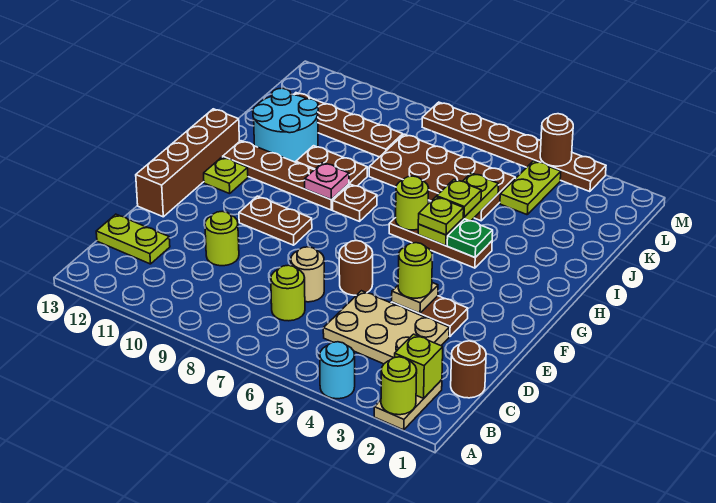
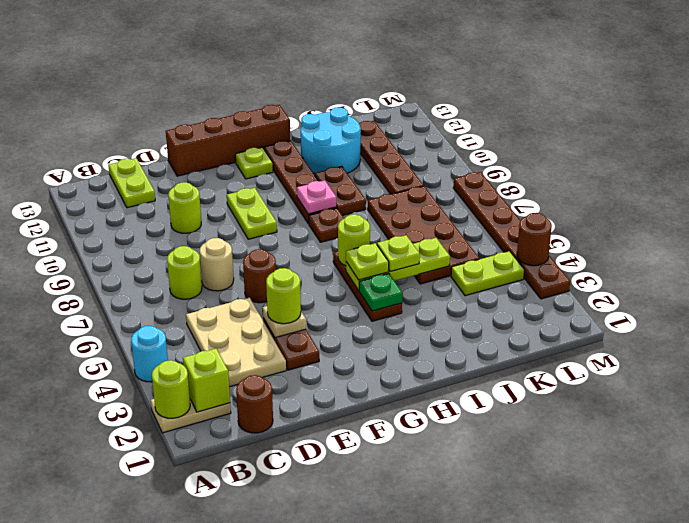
brown 1x2 plate [239,196,312,245] -> lime 1x2 plate [227,188,277,239]

